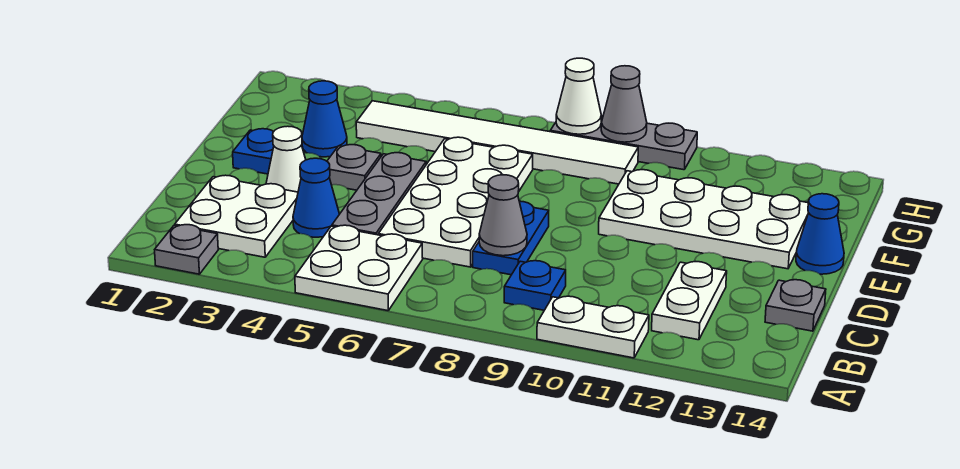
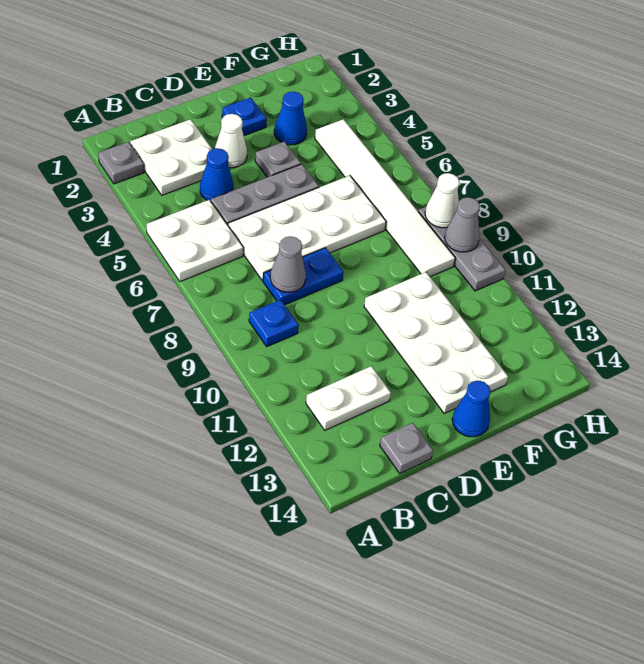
white 1x2 plate [537,296,649,358] -> none

